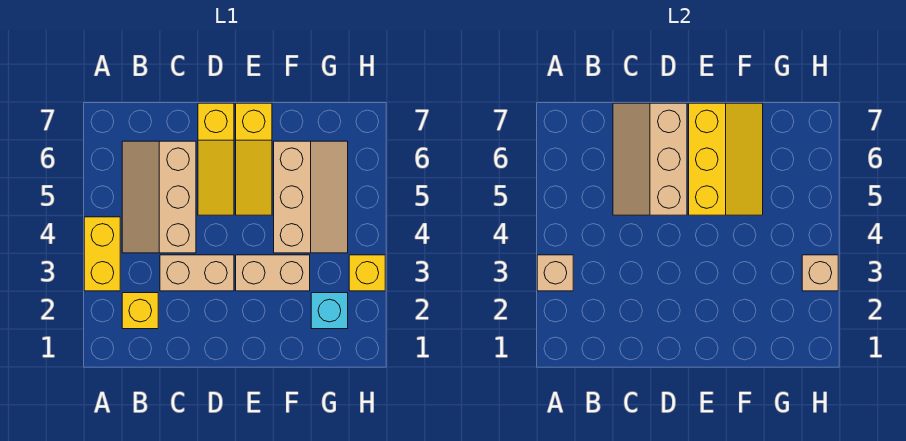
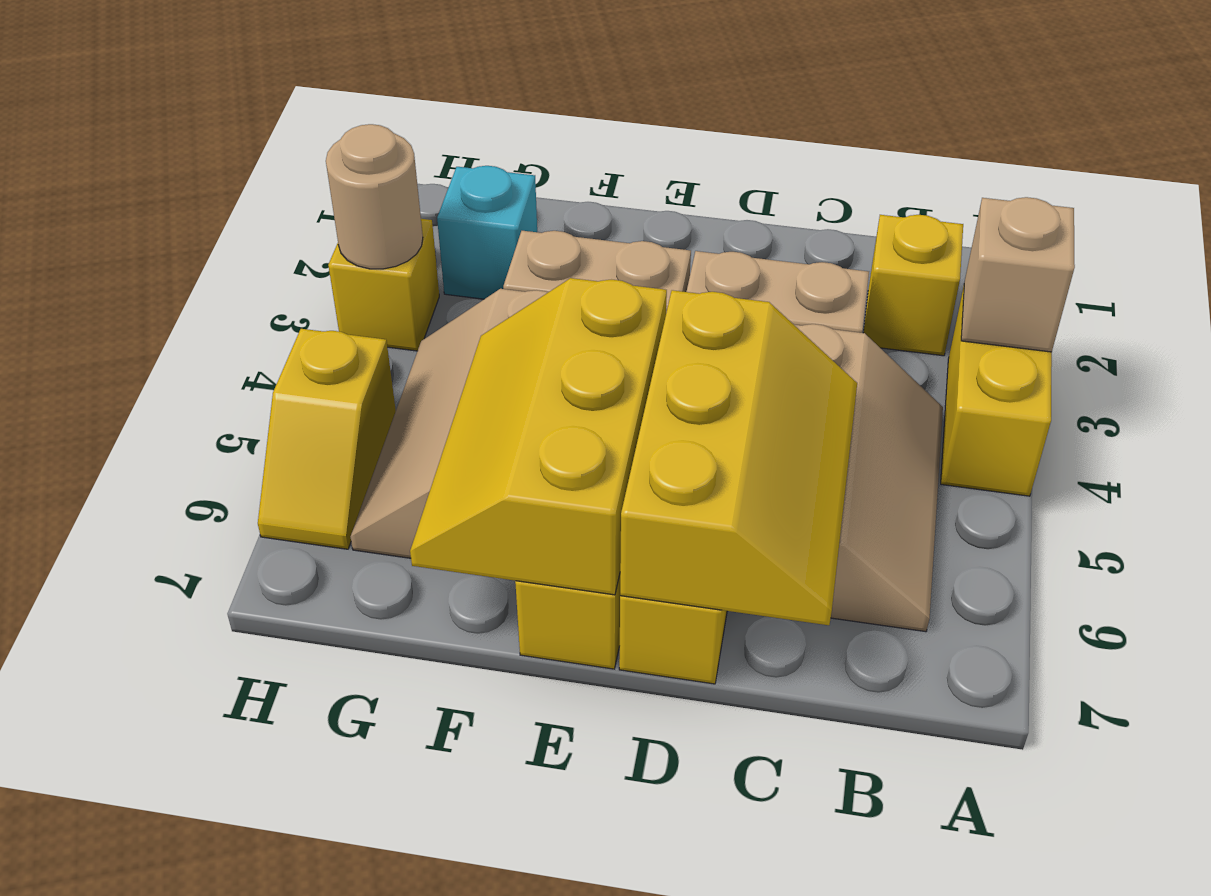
tan 2x3 slope [613,103,687,215] -> yellow 2x3 slope [620,290,857,625]
tan 1x1 brick [802,255,838,291] -> tan 1x1 round brick [326,124,423,269]
none -> yellow 1x2 slope [258,329,396,549]

